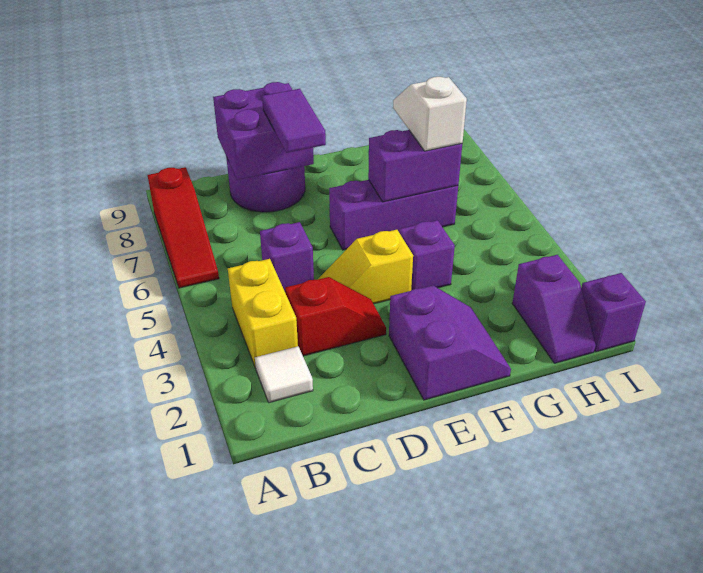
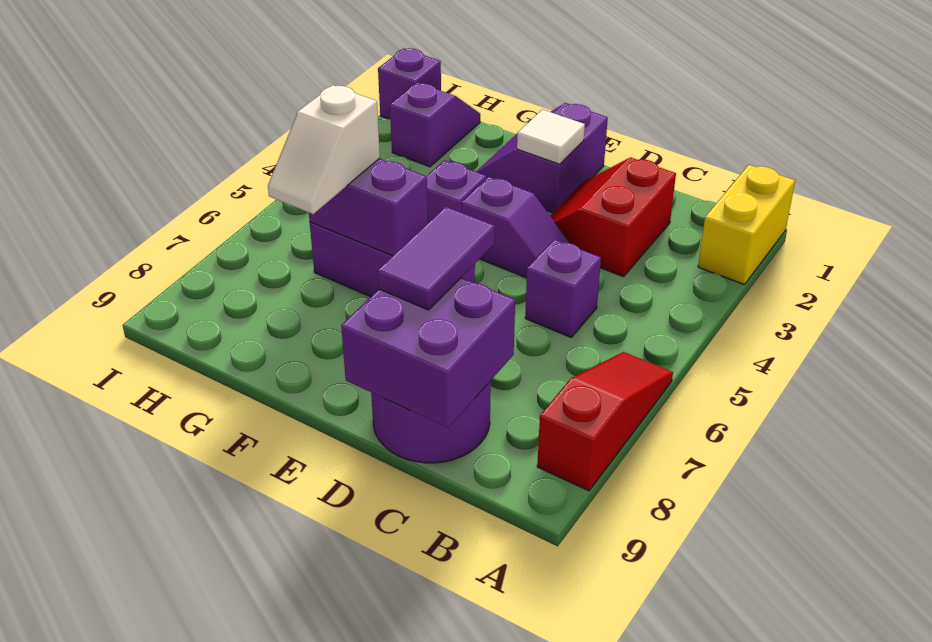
white 1x1 tile [255,346,313,403] -> white 1x1 tile moved to [517,110,585,164]
yellow 1x2 brick [228,259,298,368] -> yellow 1x2 brick moved to [698,165,795,285]
red 1x2 slope [285,277,386,356] -> red 2x2 slope [551,157,676,277]
yellow 1x2 slope [317,230,413,304] -> purple 1x2 slope [462,177,570,278]

